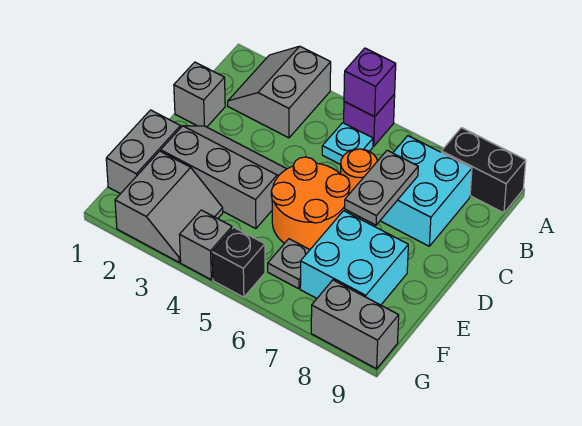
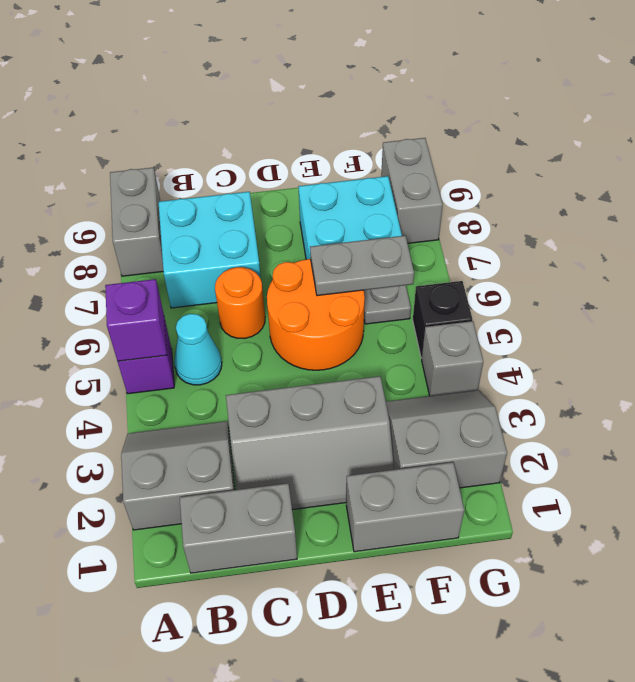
grey 2x2 slope [228,46,331,138] -> grey 2x2 slope turned to [121,421,235,530]
black 1x2 brick [441,128,526,213] -> grey 1x2 brick [110,167,163,276]
cyan 1x1 plate [322,123,373,165] -> cyan 1x1 cone [174,314,222,385]
grey 1x1 brick [174,62,225,127] -> grey 1x2 brick [180,483,297,573]
grey 1x2 plate [345,150,418,225] -> grey 1x2 plate moved to [310,236,414,296]
grey 2x3 slope [161,126,286,229] -> grey 2x3 slope turned to [226,376,394,510]

